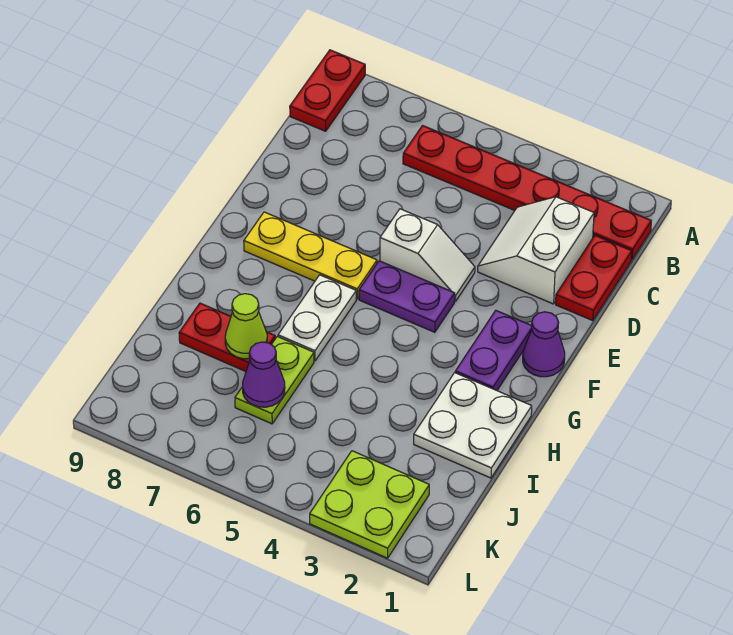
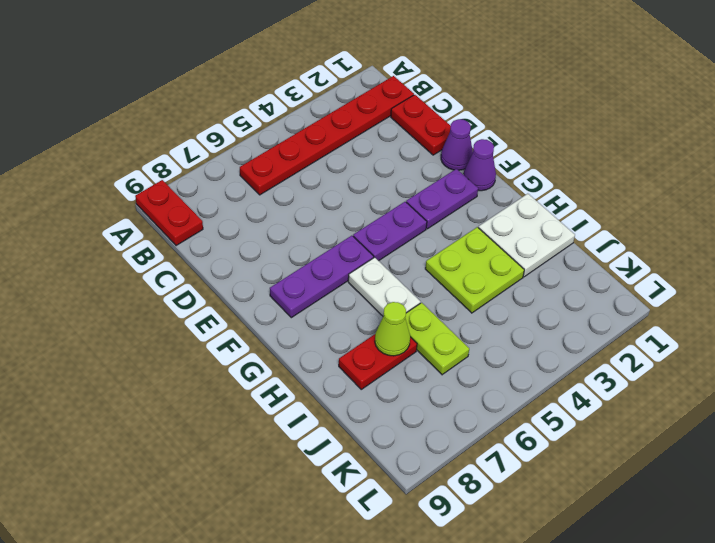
white 2x2 slope [478,197,594,304] -> none
white 1x2 slope [380,209,475,301] -> none
purple 1x2 plate [455,311,532,390] -> purple 1x2 plate turned to [406,169,478,229]
yellow 1x3 plate [244,212,377,299] -> purple 1x3 plate [270,236,374,318]
purple 1x1 cone [243,342,285,407] -> purple 1x1 cone moved to [441,119,473,170]
lime 2x2 plate [310,451,429,558] -> lime 2x2 plate moved to [425,227,524,313]

